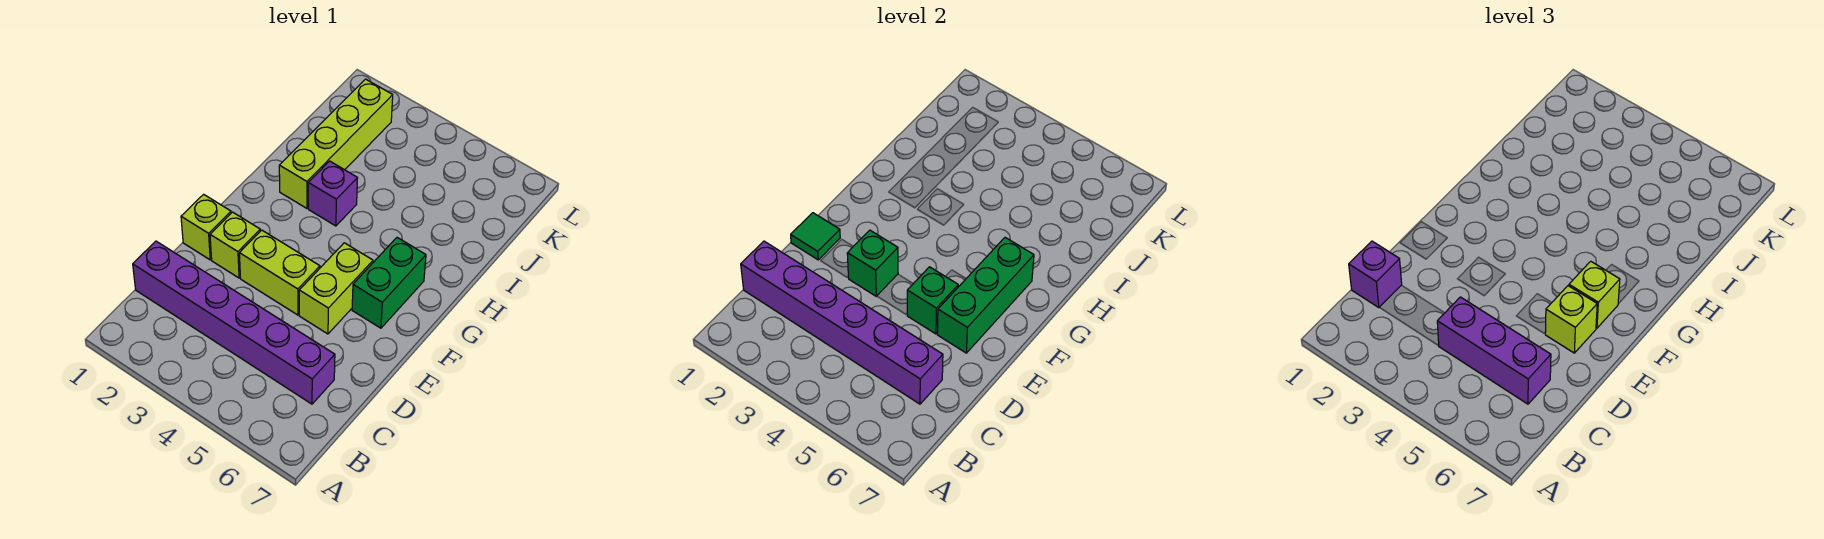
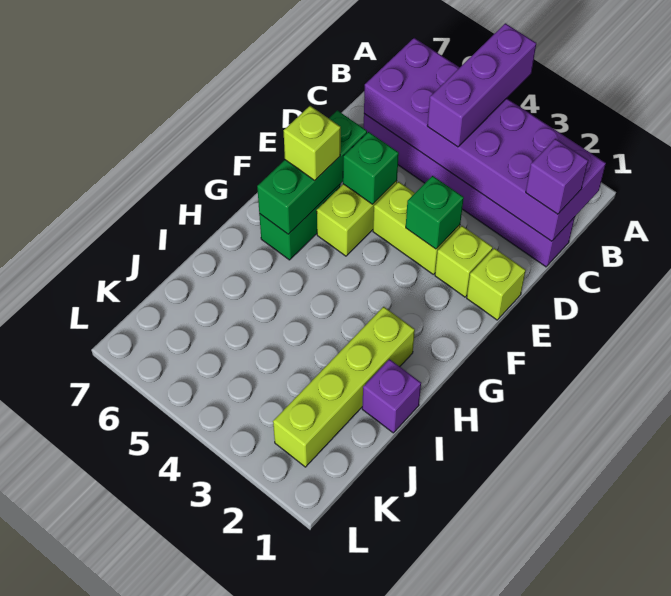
purple 1x6 brick [741,241,943,404] -> purple 2x6 brick [364,38,606,241]
purple 1x3 brick [1437,297,1551,404] -> purple 1x3 brick turned to [427,23,536,147]
green 1x1 tile [791,213,840,260] -> none
lime 1x1 brick [1545,286,1597,353] -> none
purple 1x1 brick [308,161,357,226] -> purple 1x1 brick moved to [362,359,421,433]

